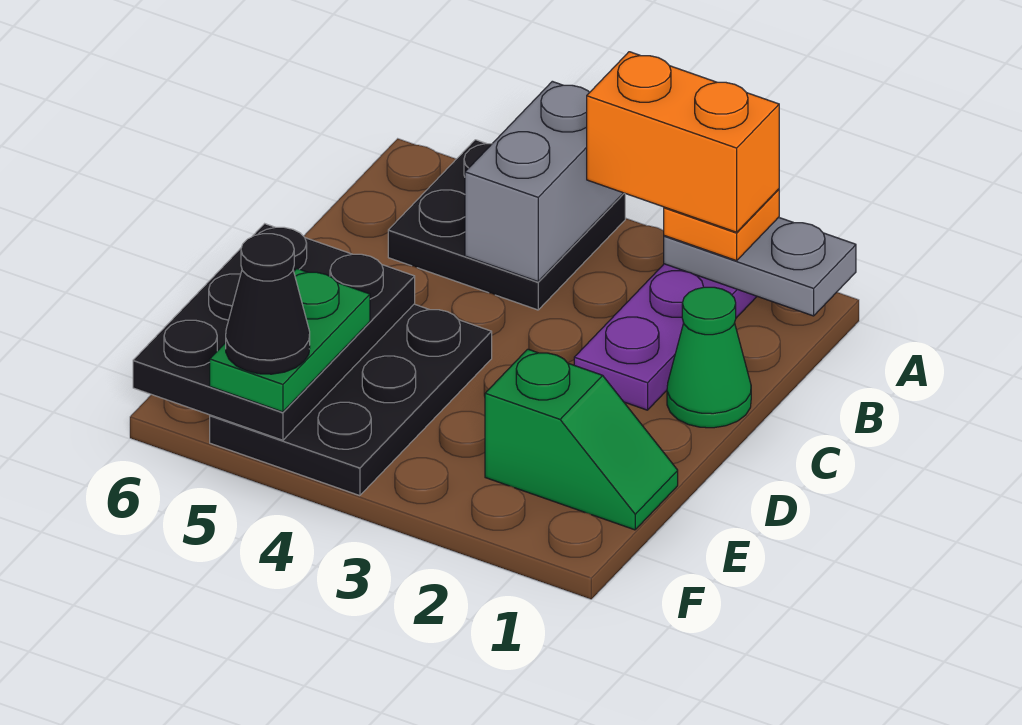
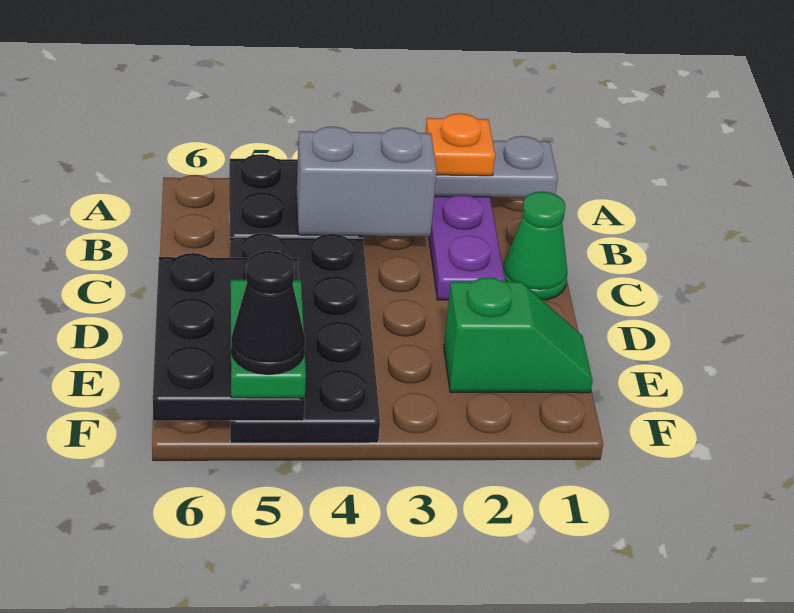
orange 1x2 brick [587,52,779,232] -> none
grey 1x2 brick [465,81,623,282] -> grey 1x2 brick turned to [296,127,437,236]
black 2x3 plate [210,304,492,496] -> black 2x4 plate [230,233,380,443]

